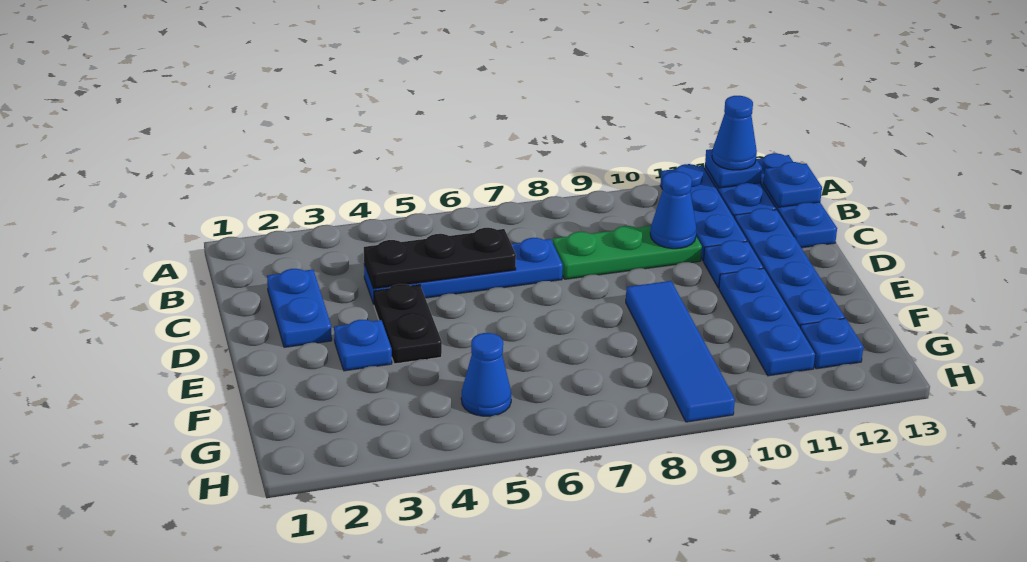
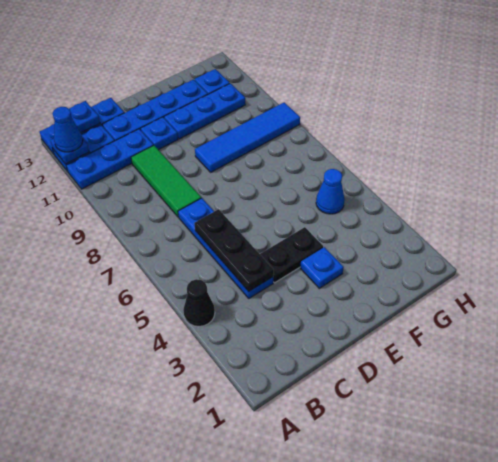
none -> black 1x1 cone [183,279,215,326]
blue 1x2 plate [267,269,332,347] -> none
green 1x3 plate [553,226,702,279] -> green 1x3 tile [131,145,201,217]
blue 1x1 cone [650,172,697,249] -> none

